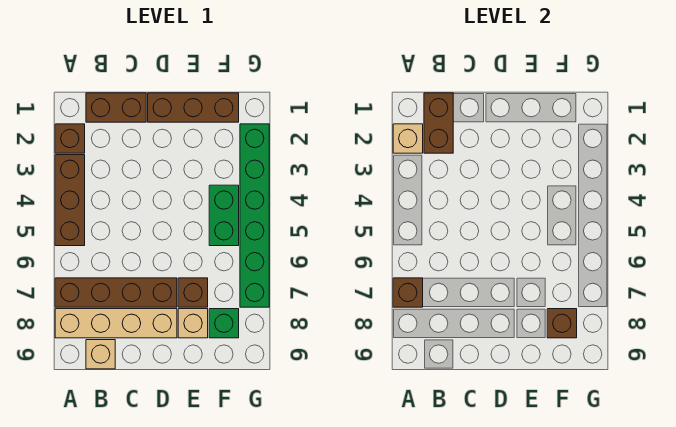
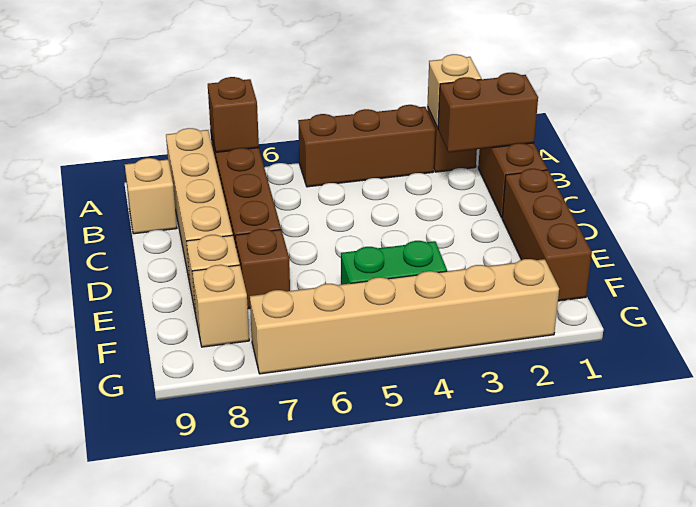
green 1x1 brick [209,309,239,338] -> tan 1x1 brick [192,265,249,347]
brown 1x1 brick [547,309,577,338] -> none
green 1x6 brick [240,124,269,307] -> tan 1x6 brick [250,259,559,374]

